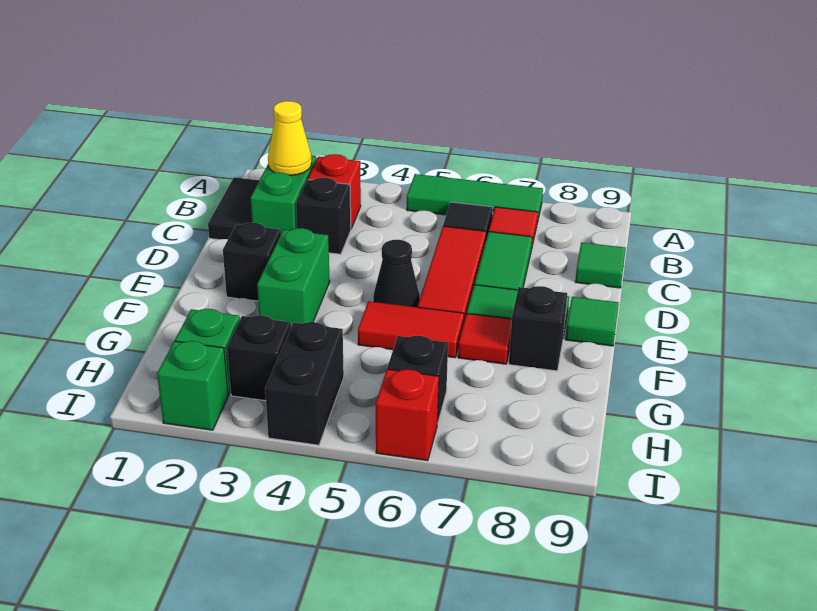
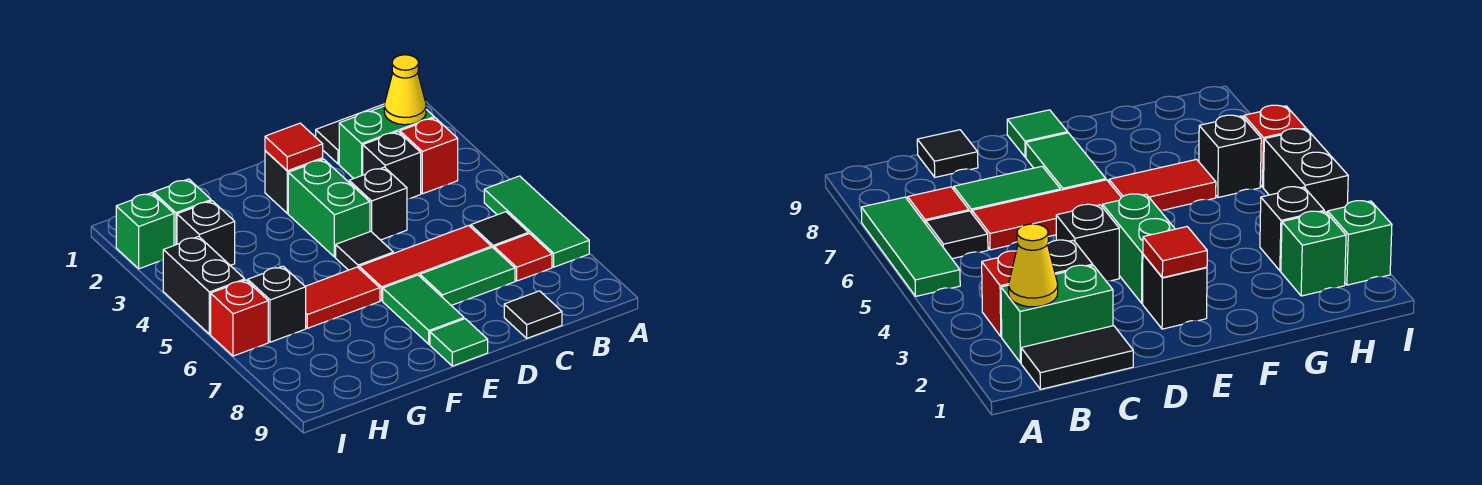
green 1x1 tile [575,242,626,288] -> black 1x1 tile [504,291,562,338]
green 1x2 brick [257,228,330,326] -> green 1x2 brick turned to [288,159,370,257]
black 1x1 cone [373,240,420,307] -> black 1x1 tile [336,231,393,270]
red 1x2 tile [358,301,464,358] -> red 1x2 tile turned to [305,267,380,328]
red 1x1 tile [458,314,512,364] -> red 1x1 tile moved to [265,123,323,171]
black 1x1 brick [509,286,567,371] -> black 1x1 brick moved to [349,167,407,240]
black 1x2 brick [265,322,344,445] -> black 1x2 brick turned to [163,236,245,334]

